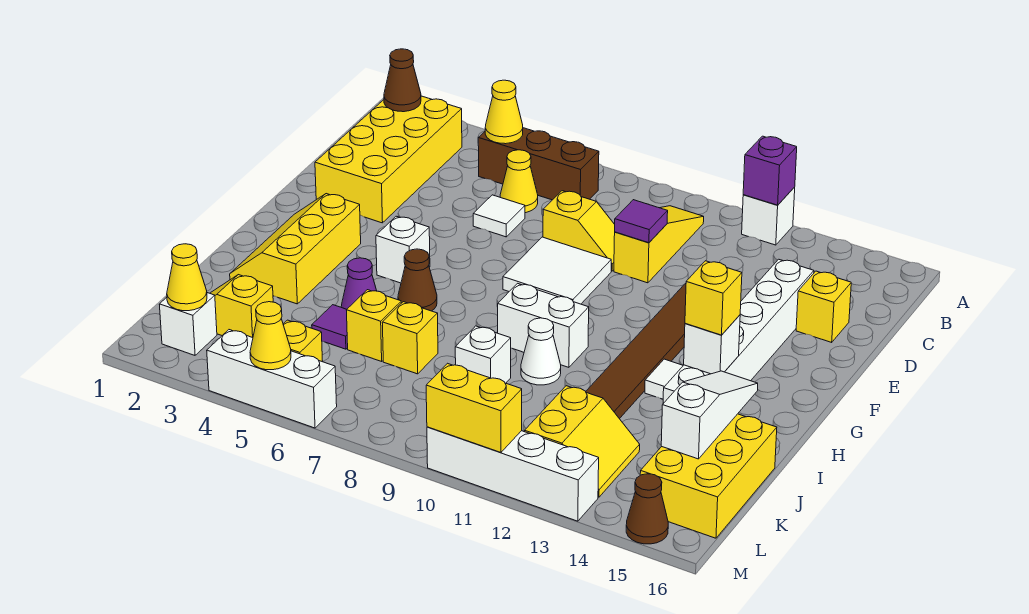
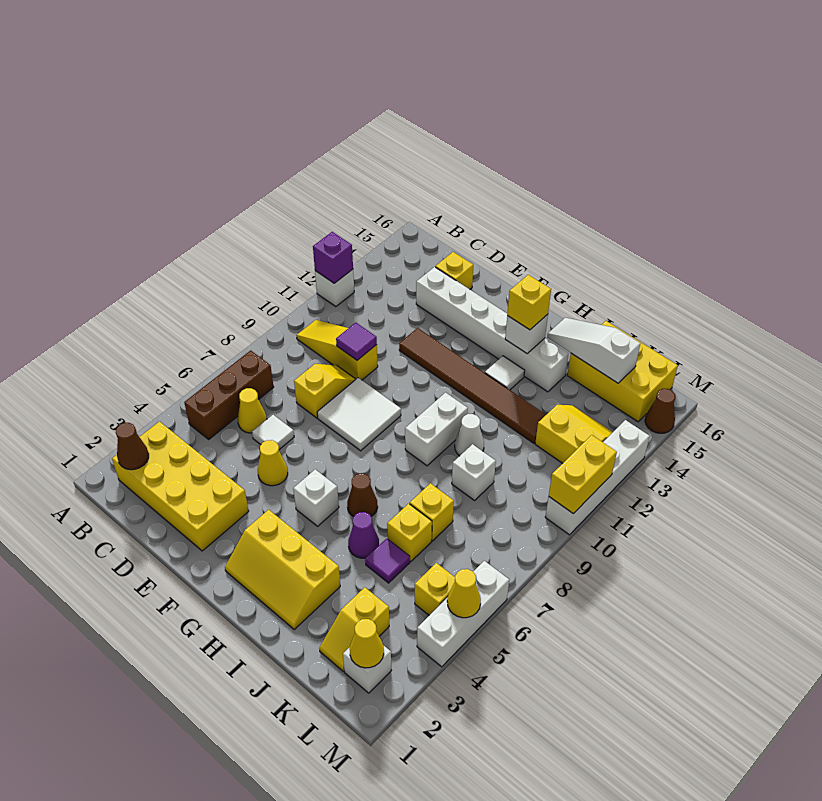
yellow 1x1 cone [485,80,523,144] -> yellow 1x1 cone moved to [258,440,288,486]

